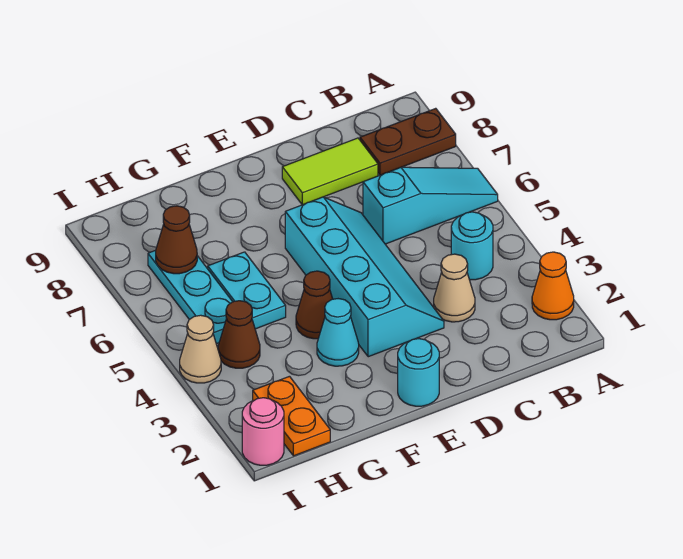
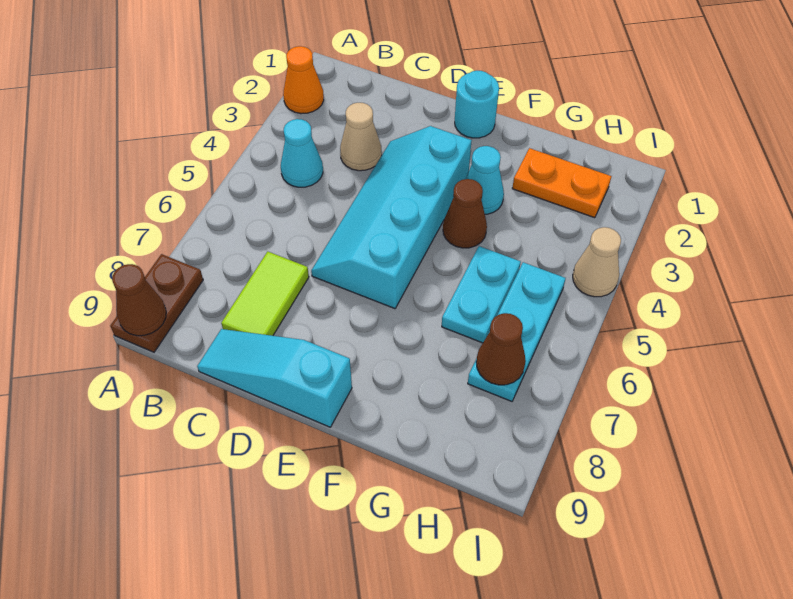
cyan 1x3 slope [363,167,498,244] -> cyan 1x3 slope moved to [197,329,352,427]
brown 1x2 plate [360,108,456,175] -> brown 1x2 plate turned to [110,254,203,352]
cyan 1x1 round brick [451,212,493,280] -> cyan 1x1 cone [281,119,323,187]
lime 1x2 tile [282,138,378,205] -> lime 1x2 tile turned to [221,252,309,336]
orange 1x2 plate [253,376,330,456] -> orange 1x2 plate turned to [512,148,611,218]
brown 1x1 cone [218,301,260,368] -> brown 1x1 cone moved to [112,264,166,336]
pink 1x1 round brick [242,398,284,465] -> none

